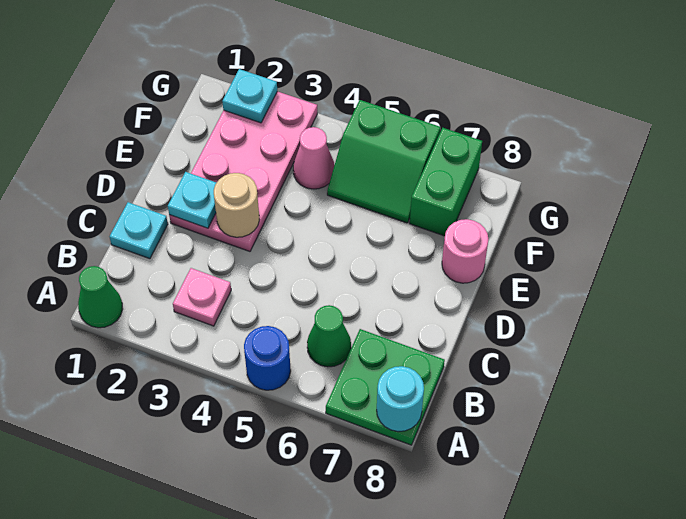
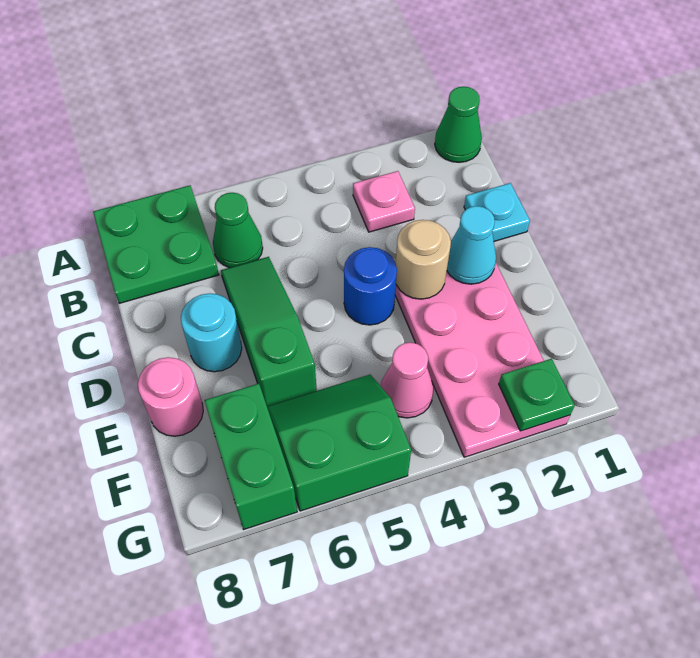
blue 1x1 round brick [244,326,291,390] -> blue 1x1 round brick moved to [344,247,397,325]
cyan 1x1 round brick [377,366,424,432] -> cyan 1x1 round brick moved to [181,293,242,372]
none -> green 1x3 slope [221,257,317,406]
cyan 1x1 plate [168,172,216,228] -> cyan 1x1 cone [447,206,496,284]
cyan 1x1 plate [222,69,277,123] -> green 1x1 plate [499,359,575,431]

